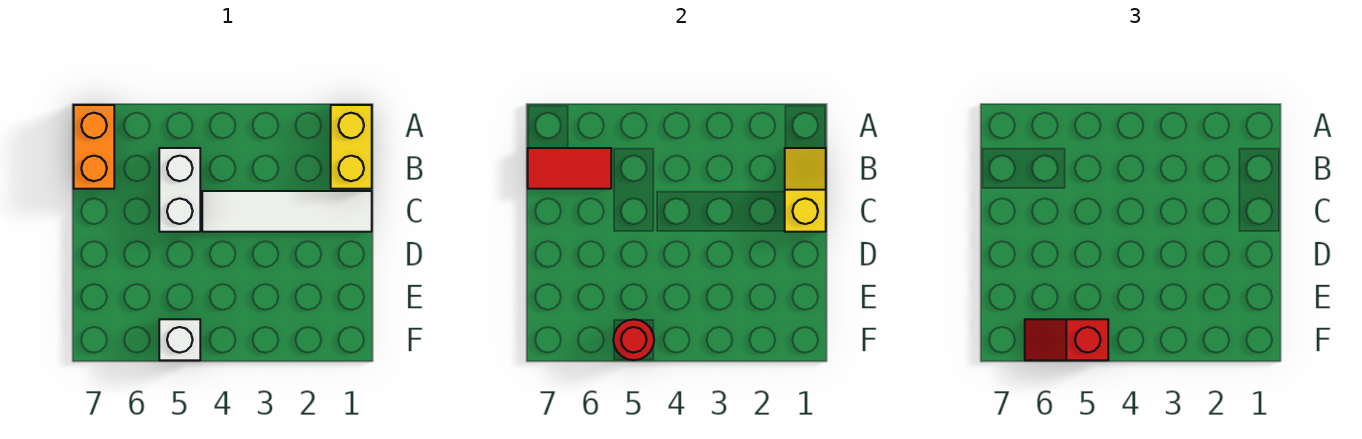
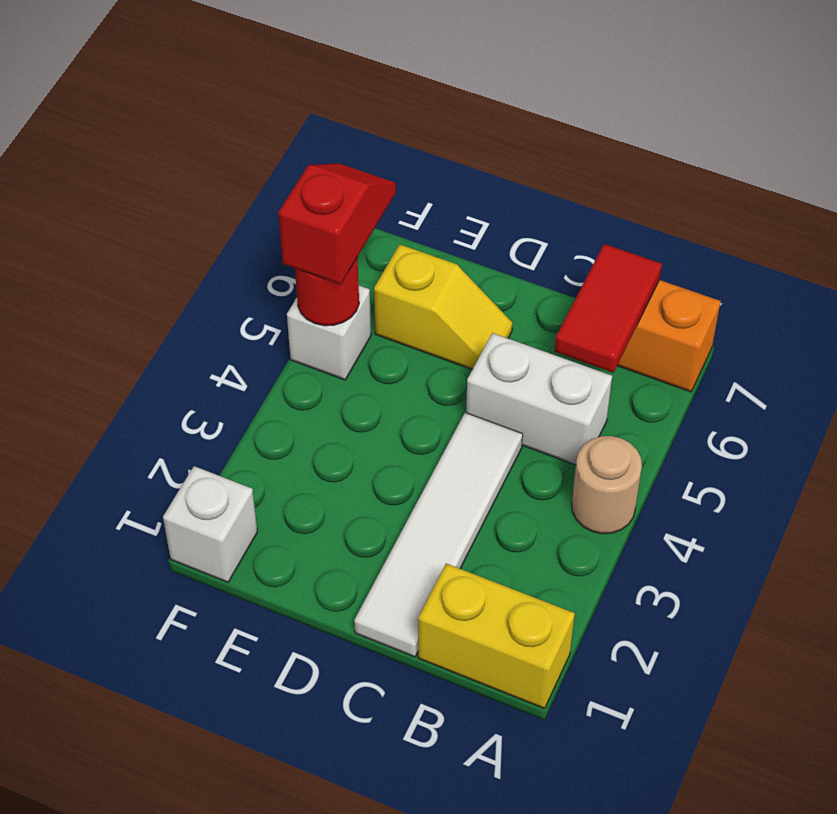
none -> tan 1x1 round brick [572,436,642,534]
yellow 1x2 slope [785,148,826,232] -> yellow 1x2 slope moved to [374,244,513,369]
none -> white 1x1 brick [163,466,257,582]

